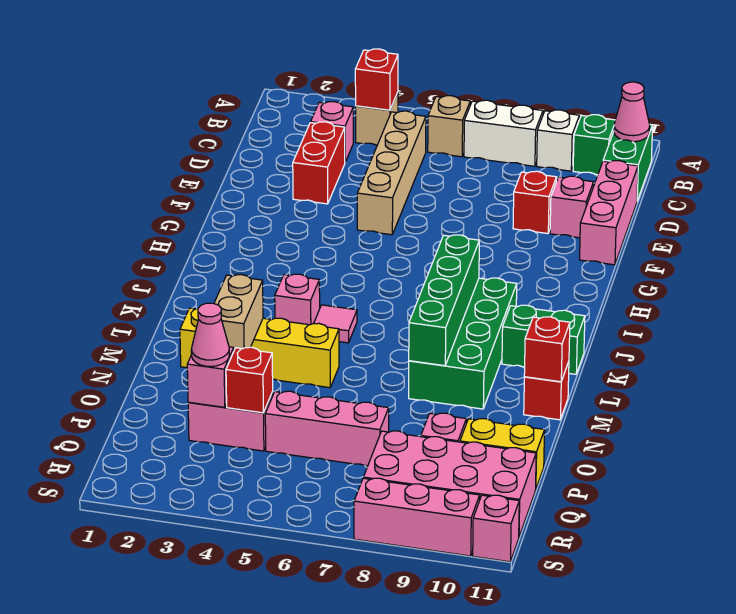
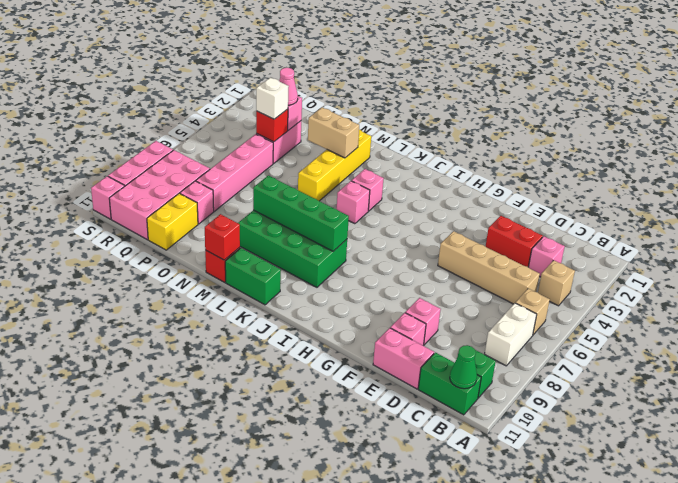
red 1x1 brick [355,49,398,110] -> none
white 1x1 brick [537,110,579,171] -> white 1x1 brick moved to [256,78,289,119]
pink 1x1 cone [614,82,650,142] -> green 1x1 cone [450,345,477,389]
pink 1x3 brick [580,161,638,265] -> pink 1x2 brick [373,328,434,389]
red 1x1 brick [513,171,556,234] -> pink 1x1 brick [405,298,441,345]
pink 1x1 tile [314,305,357,343] -> pink 1x1 brick [337,181,370,224]
green 1x2 brick [502,305,585,374] -> green 1x2 brick turned to [225,248,281,305]
pink 1x3 brick [265,391,389,466] -> pink 1x4 brick [196,134,273,211]

